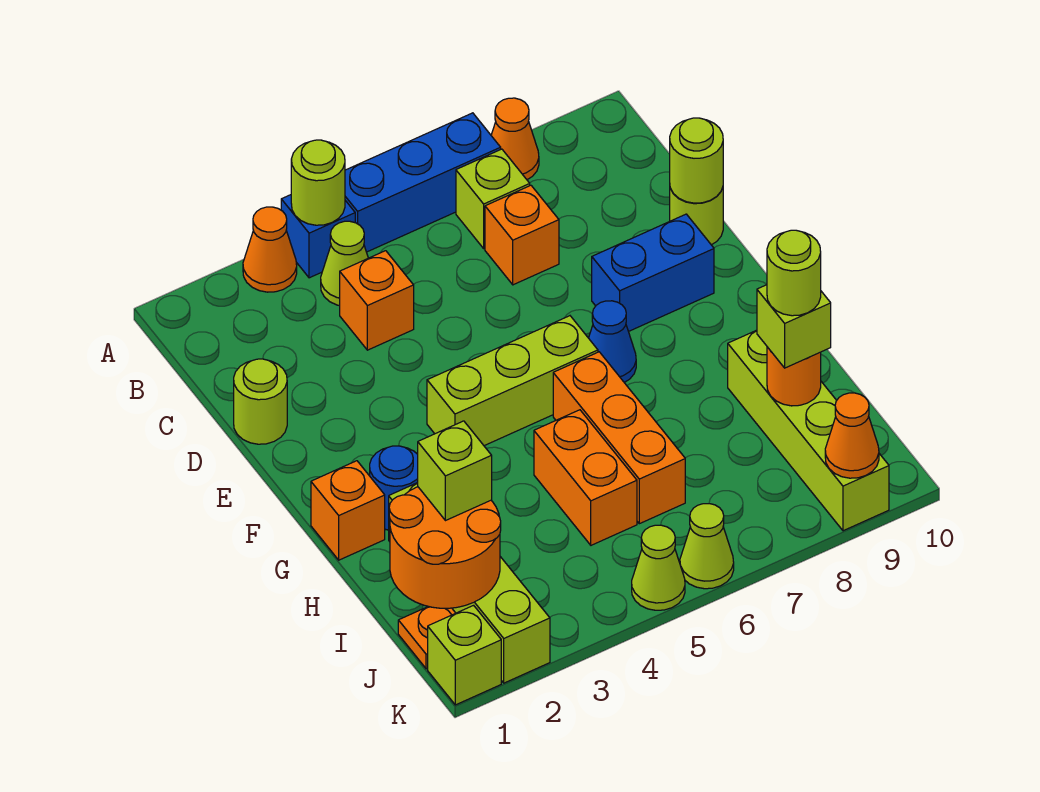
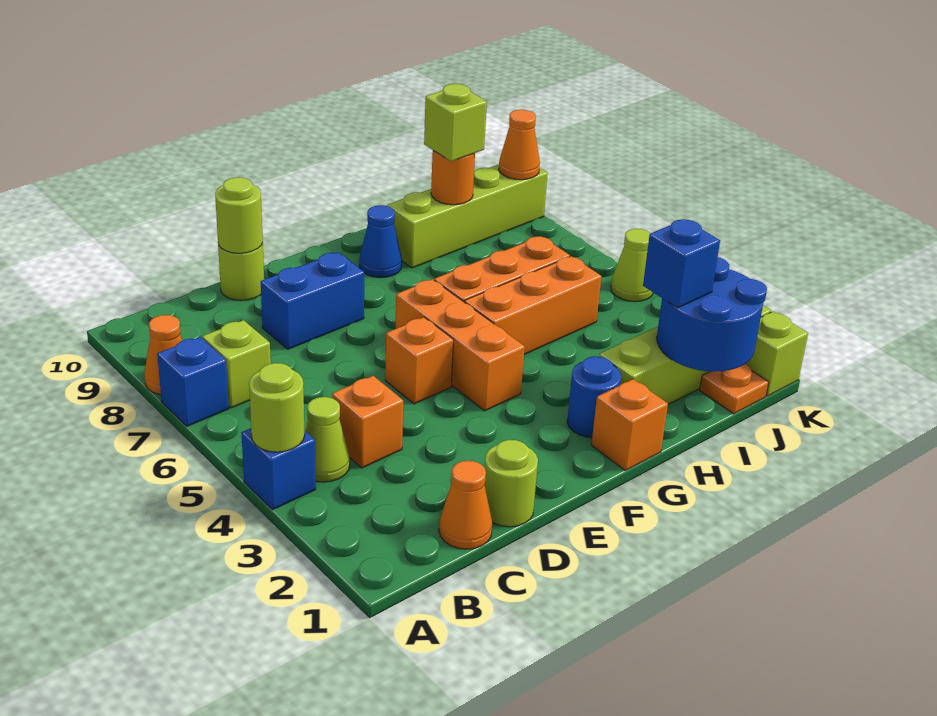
orange 1x1 cone [243,207,297,292] -> orange 1x1 cone moved to [439,461,492,549]
blue 1x3 brick [345,113,501,252] -> blue 1x1 brick [157,337,229,426]
orange 1x1 brick [485,185,559,285] -> orange 1x1 brick moved to [385,317,454,404]
blue 1x2 brick [592,214,714,331] -> blue 1x2 brick turned to [261,252,364,349]
lime 1x3 brick [427,316,598,446] -> orange 1x3 brick [396,279,525,411]
blue 1x1 cone [589,301,636,382] -> blue 1x1 cone moved to [359,205,402,278]
orange 1x2 brick [534,410,637,545] -> orange 1x3 brick [465,256,601,354]
orange 2x2 round brick [389,487,501,608] -> blue 2x2 round brick [657,257,767,372]
lime 1x1 brick [418,421,492,521] -> blue 1x1 brick [643,219,720,308]
lime 1x1 round brick [767,230,821,316] -> none
lime 1x1 cone [680,504,734,589] -> none

